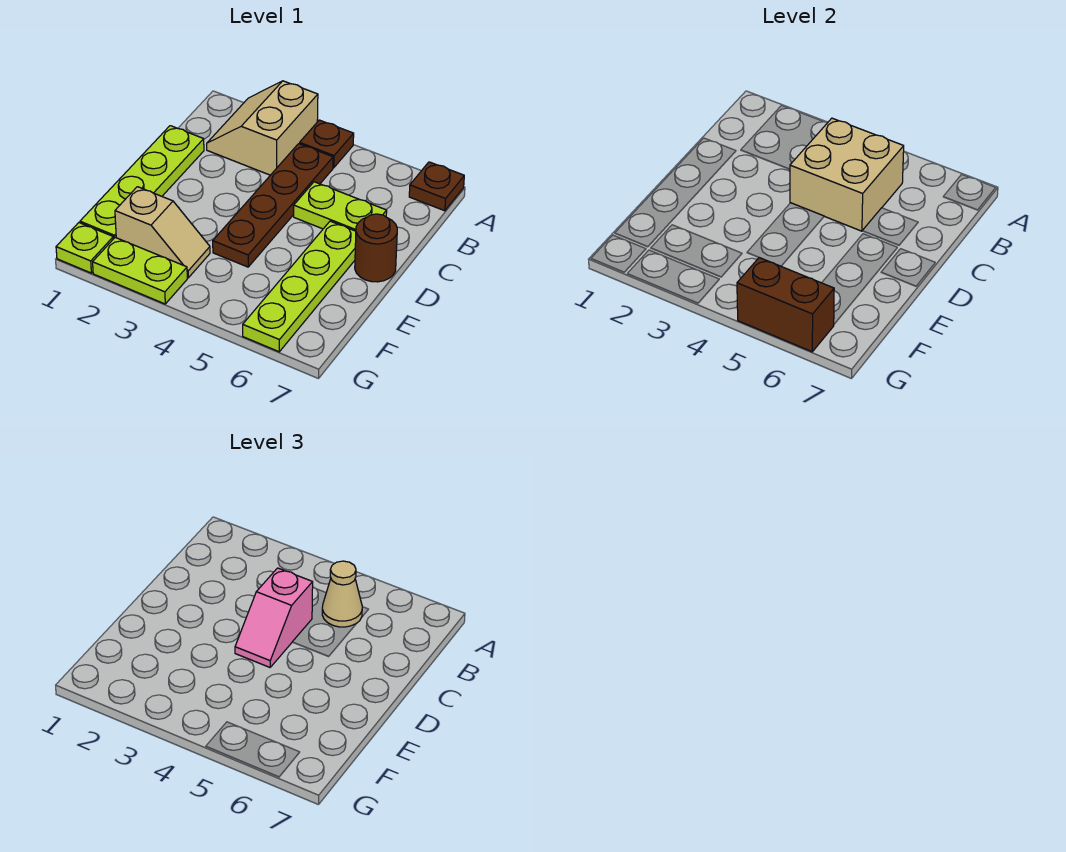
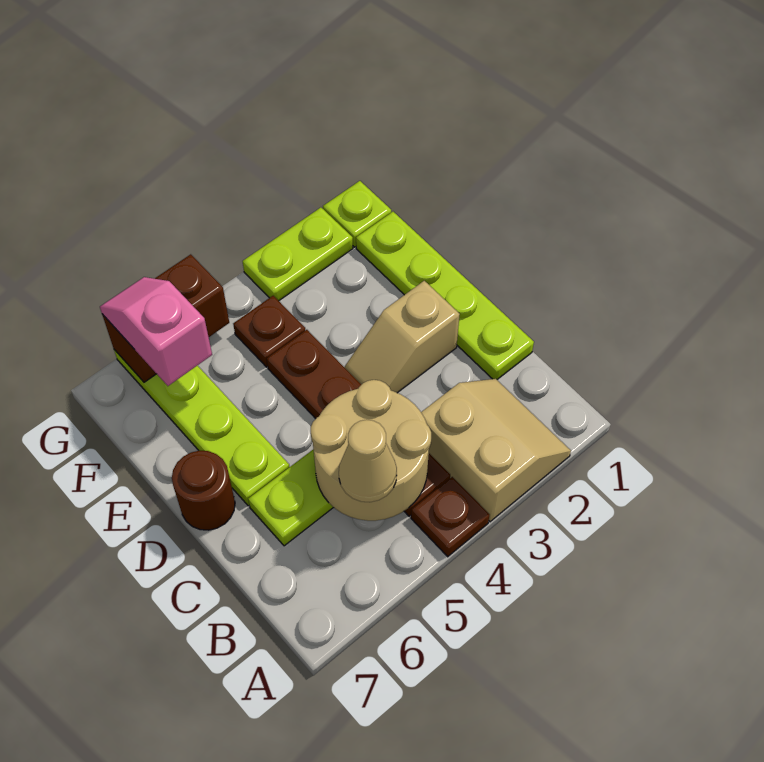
brown 1x1 plate [409,162,464,211] -> brown 1x1 plate moved to [233,296,305,367]
tan 2x2 brick [790,118,904,231] -> tan 2x2 round brick [311,380,431,521]
pink 1x2 slope [235,568,313,667] -> pink 1x2 slope moved to [100,277,212,386]
tan 1x2 slope [115,187,210,278] -> tan 1x2 slope moved to [344,281,460,393]

